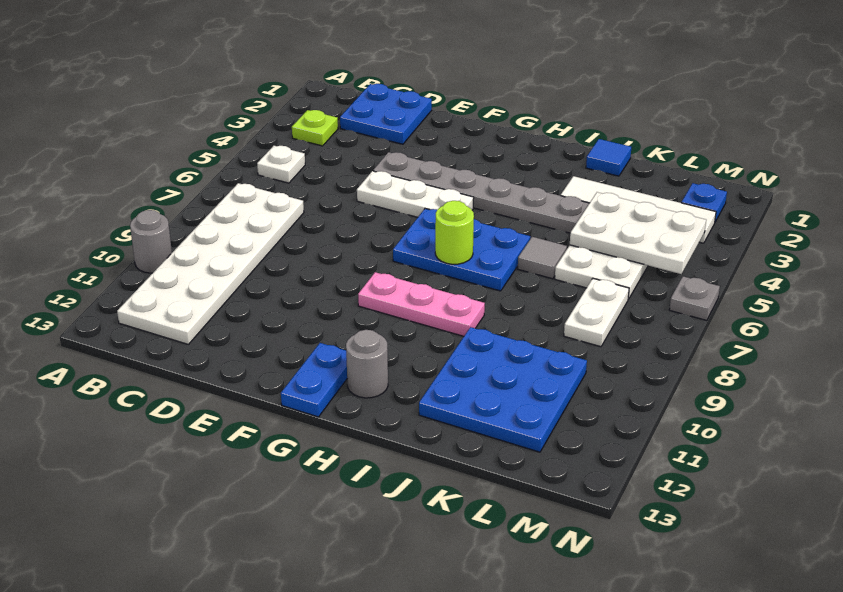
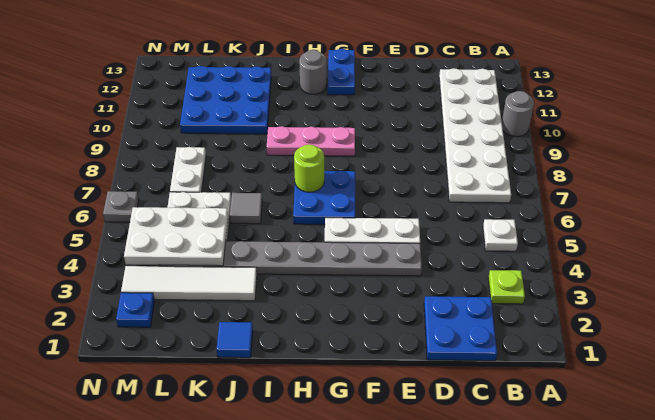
blue 2x3 plate [393,209,530,291] -> blue 2x2 plate [293,171,355,224]

